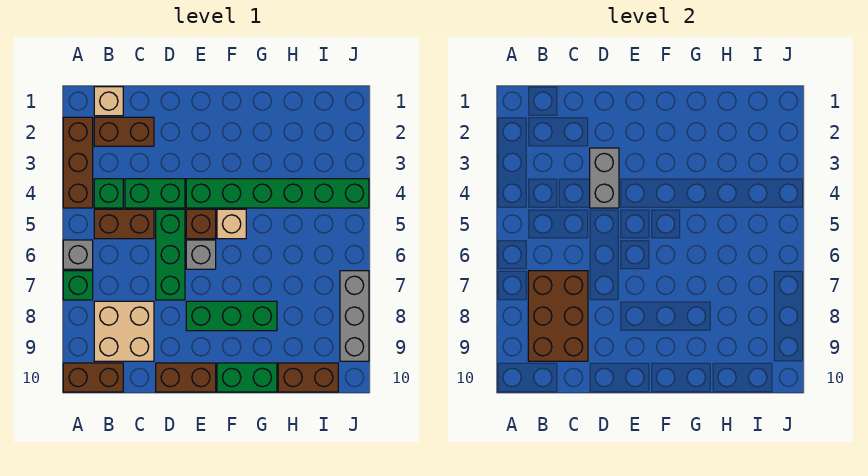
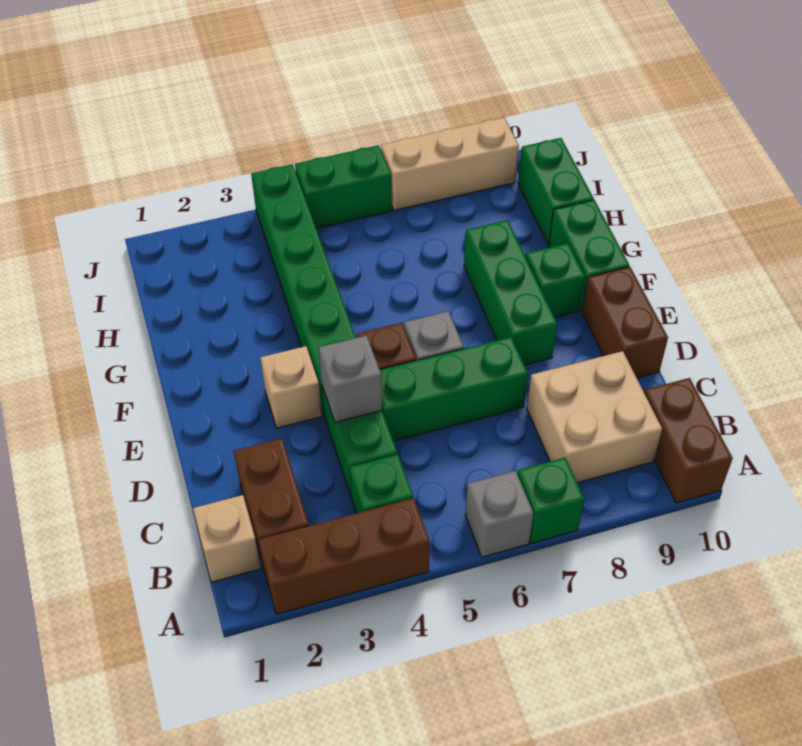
brown 1x2 brick [94,209,154,239] -> none
brown 2x3 brick [528,271,588,361] -> none
grey 1x2 brick [590,148,619,208] -> grey 1x1 brick [319,336,382,422]
tan 1x1 brick [217,209,246,239] -> tan 1x1 brick moved to [260,346,322,428]
none -> green 1x1 brick [526,243,585,318]
brown 1x2 brick [278,363,338,392] -> green 1x2 brick [518,138,594,244]
none -> green 1x2 brick [295,145,392,228]
grey 1x3 brick [340,271,369,361] -> tan 1x3 brick [381,118,519,211]

